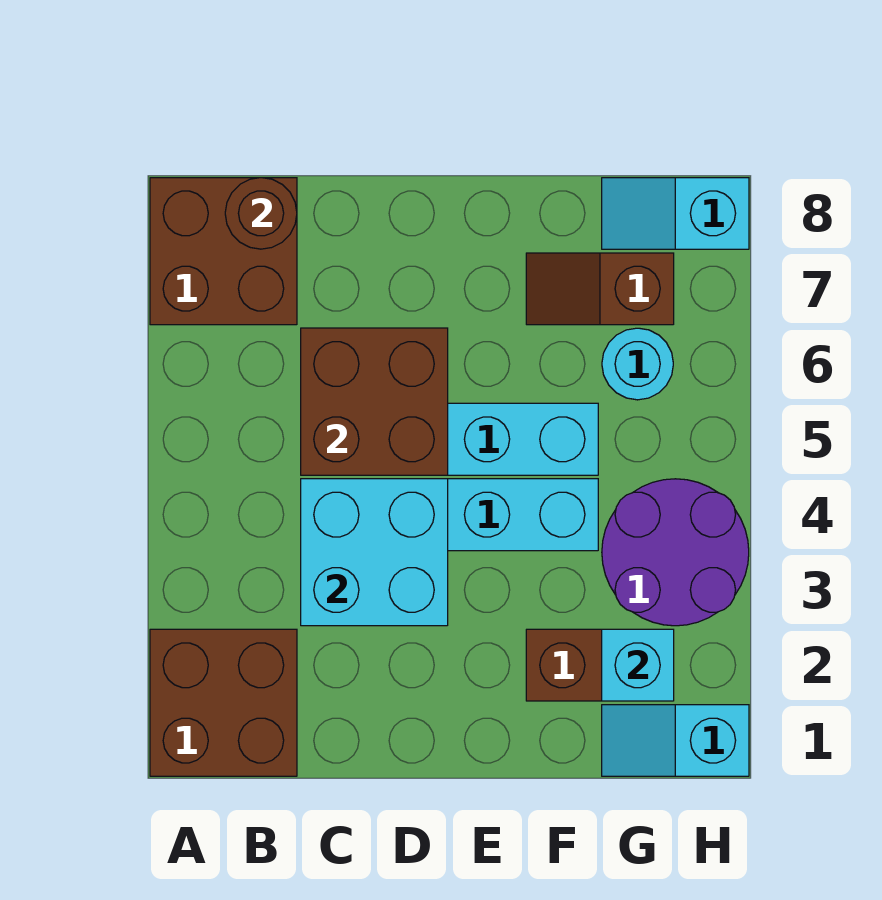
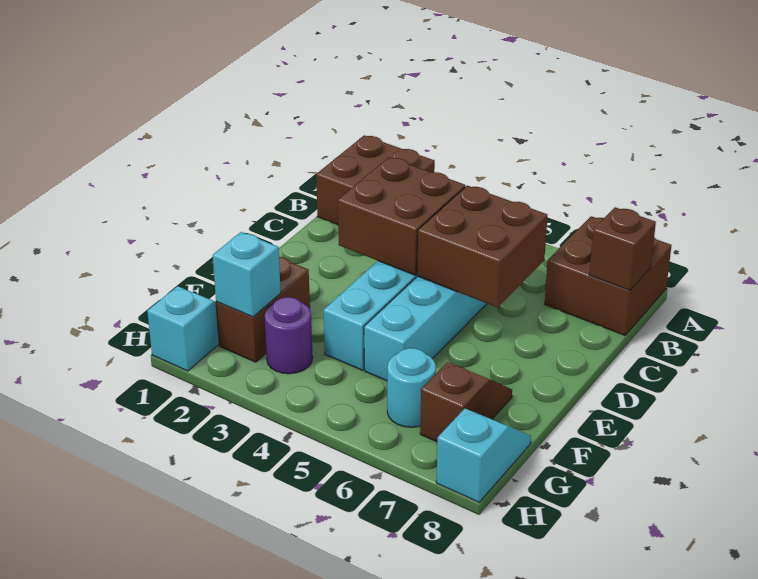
brown 1x1 round brick [225,178,297,249] -> brown 1x1 brick [589,207,656,290]
cyan 2x2 brick [301,479,448,626] -> brown 2x2 brick [338,157,465,275]
purple 2x2 round brick [602,479,749,626] -> purple 1x1 round brick [264,297,313,374]

